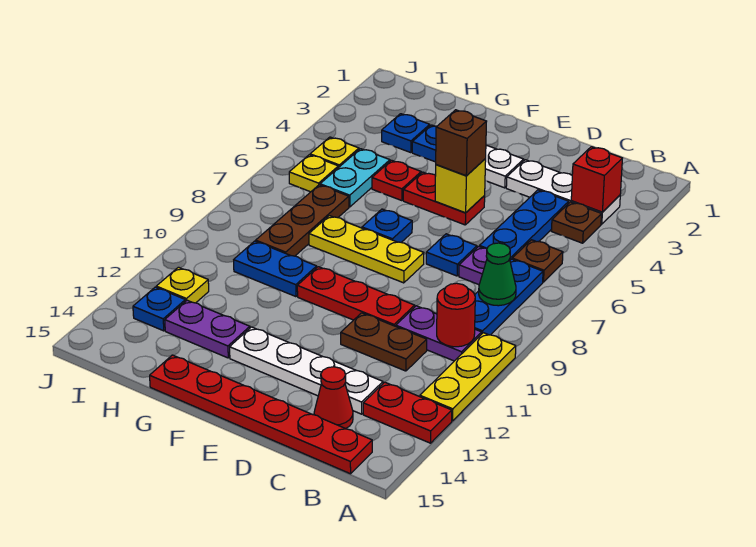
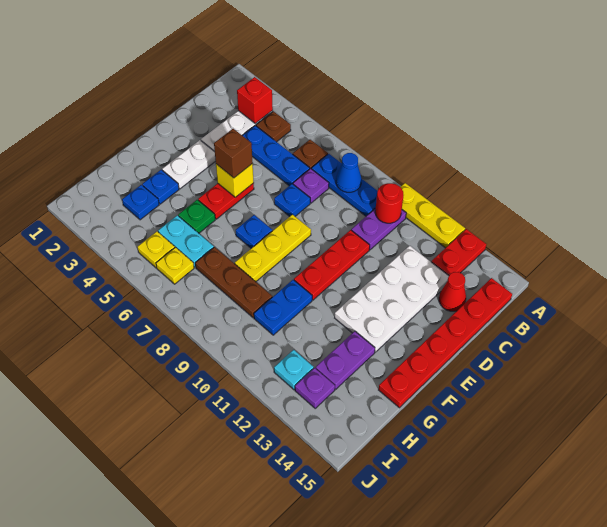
green 1x1 cone [479,243,516,306] -> blue 1x1 cone [336,153,361,192]
brown 1x2 plate [341,313,427,371] -> none
white 1x4 plate [230,327,383,414] -> white 2x4 plate [335,246,449,352]
red 1x1 plate [372,160,421,201] -> green 1x1 plate [178,200,215,233]
yellow 1x1 plate [156,267,209,303] -> cyan 1x1 plate [274,350,314,390]
blue 1x1 plate [133,287,185,331] -> purple 1x1 plate [295,368,335,408]

